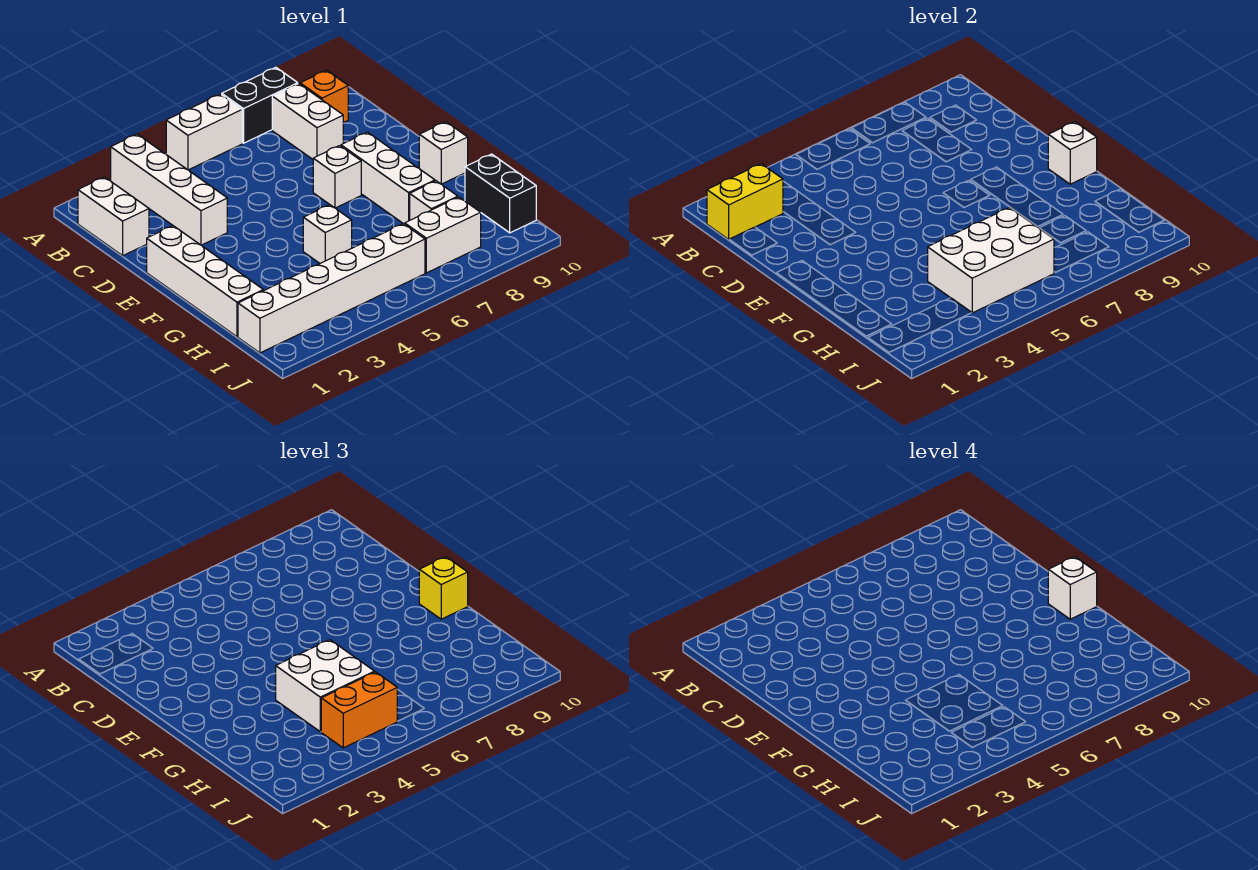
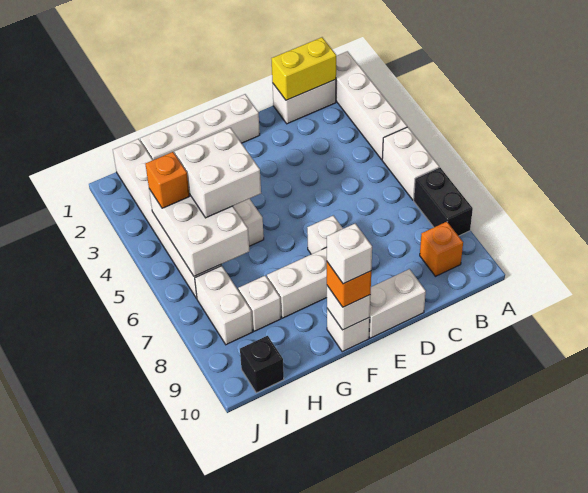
white 1x4 brick [111,134,227,245] -> white 1x4 brick turned to [336,51,407,160]
yellow 1x2 brick [707,164,783,239] -> yellow 1x2 brick turned to [271,37,336,100]
white 1x2 brick [272,84,343,159] -> white 1x2 brick moved to [369,269,426,338]
yellow 1x1 brick [419,557,468,619] -> orange 1x1 brick [327,262,371,307]
black 1x2 brick [465,154,536,233] -> black 1x1 brick [240,336,284,393]
orange 1x2 brick [321,672,397,748] -> orange 1x1 brick [145,152,190,208]

